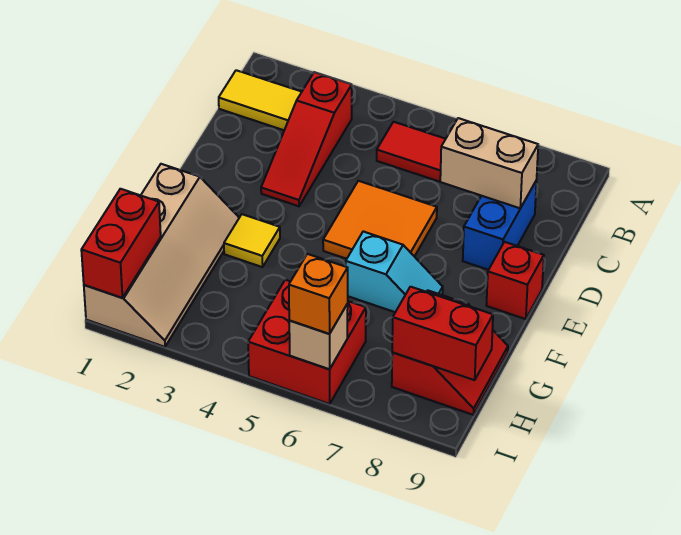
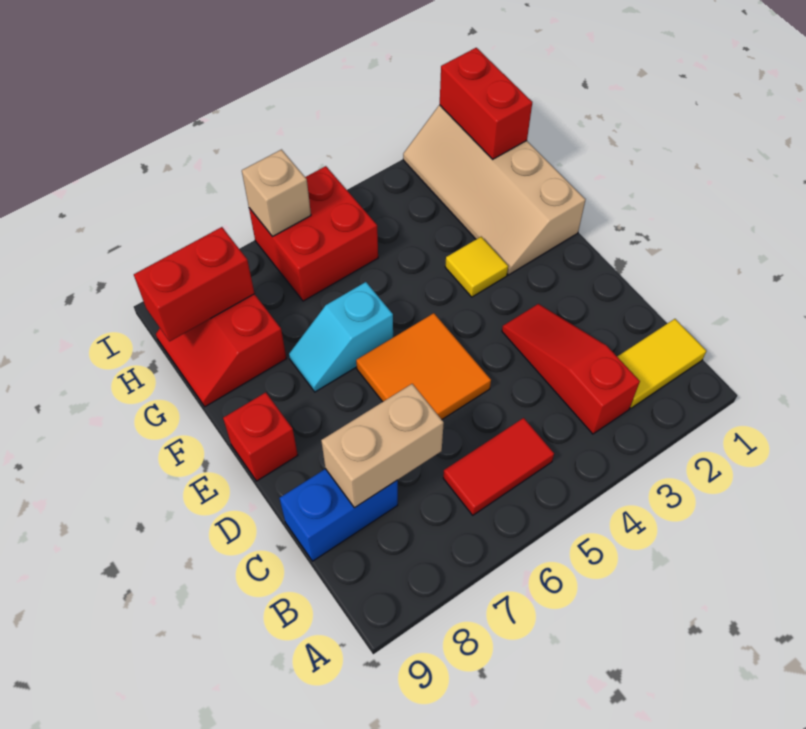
blue 1x2 brick [463,180,537,270] -> blue 1x2 brick turned to [280,469,398,561]
orange 1x1 brick [289,254,348,334] -> none

